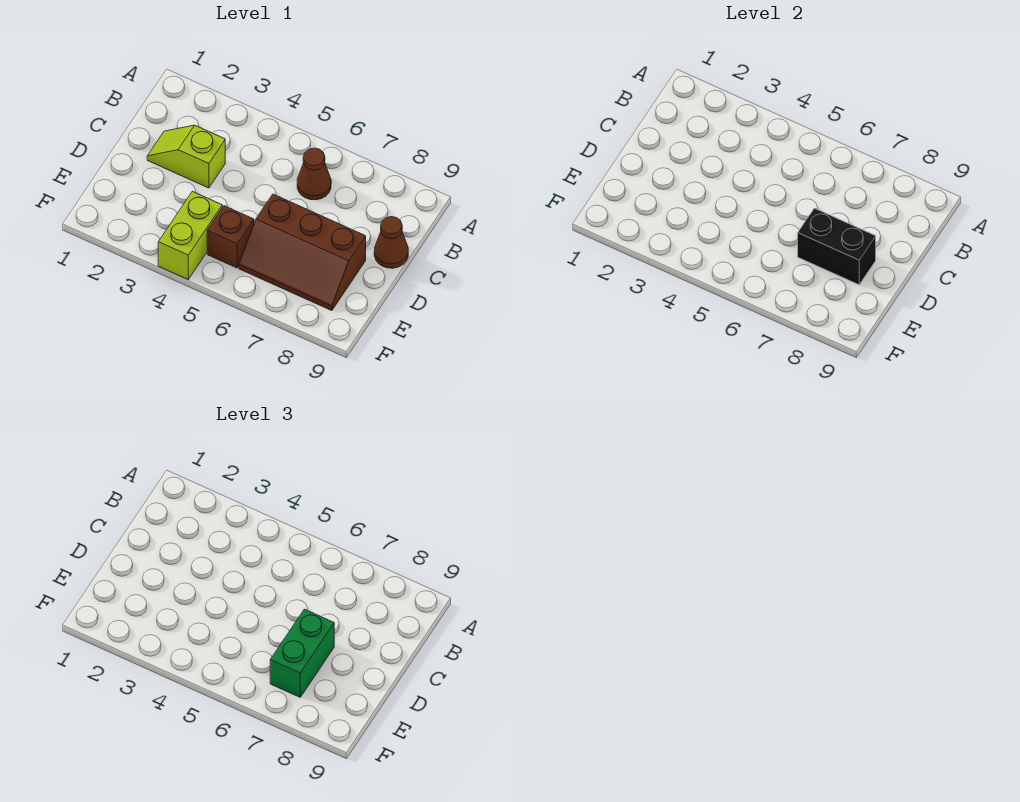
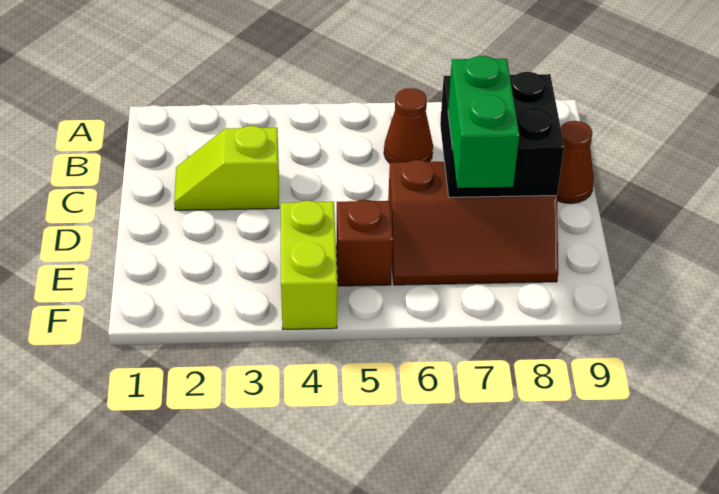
black 1x2 brick [798,208,876,285] -> black 2x2 brick [440,72,564,197]

